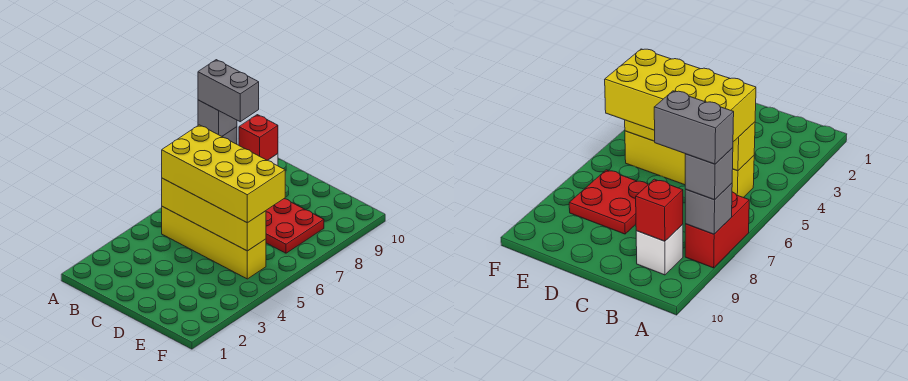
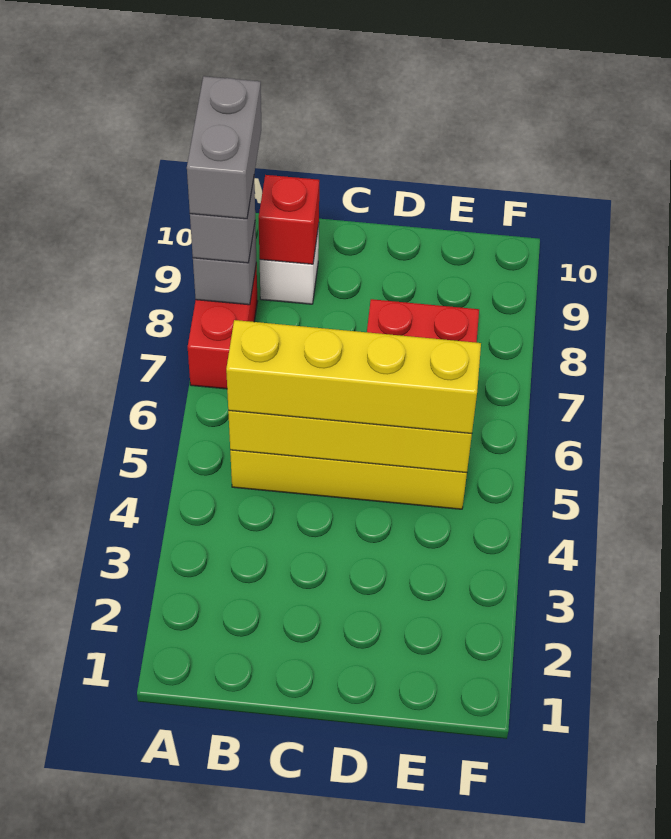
grey 1x2 brick [198,60,259,122] -> grey 1x2 brick turned to [187,76,261,219]
yellow 2x4 brick [162,125,285,223] -> yellow 1x4 brick [226,320,481,434]

